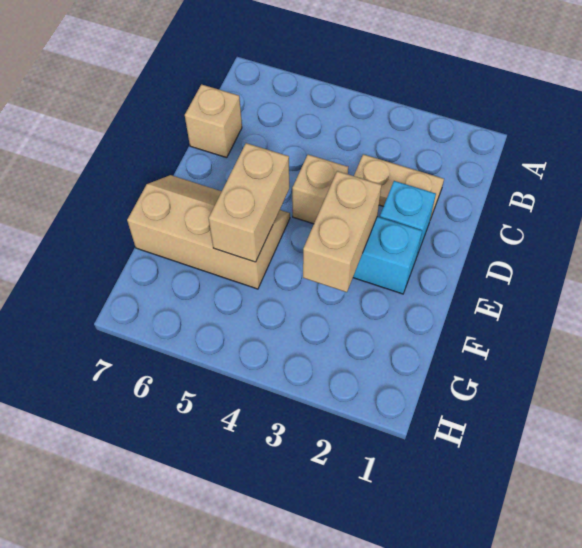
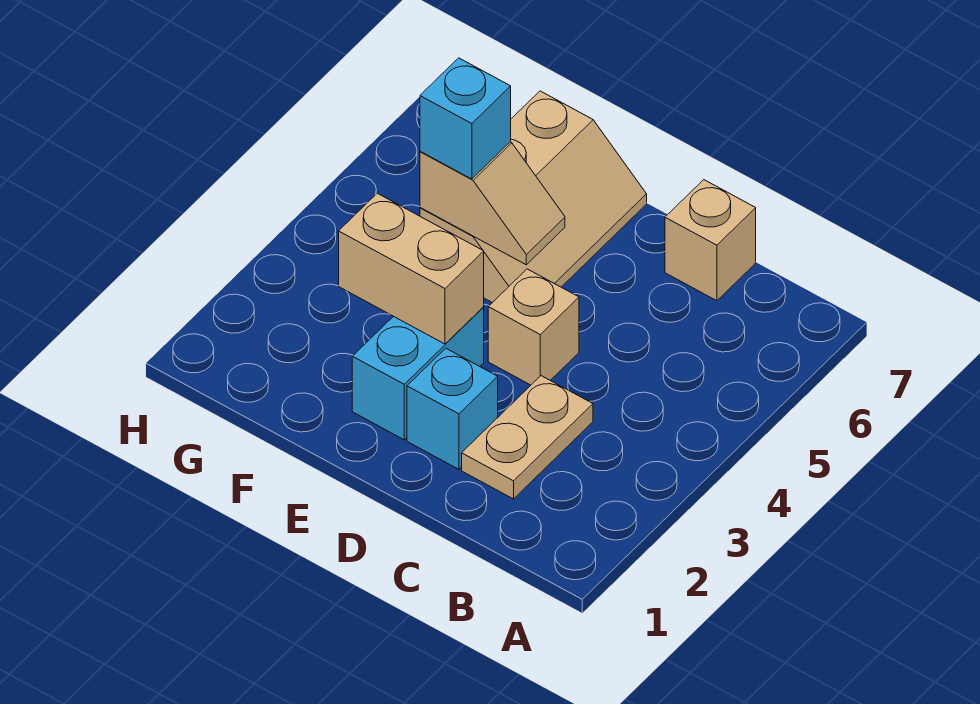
tan 1x2 brick [209,143,289,262] -> tan 1x2 slope [420,142,565,265]
none -> cyan 1x1 brick [420,58,511,179]

